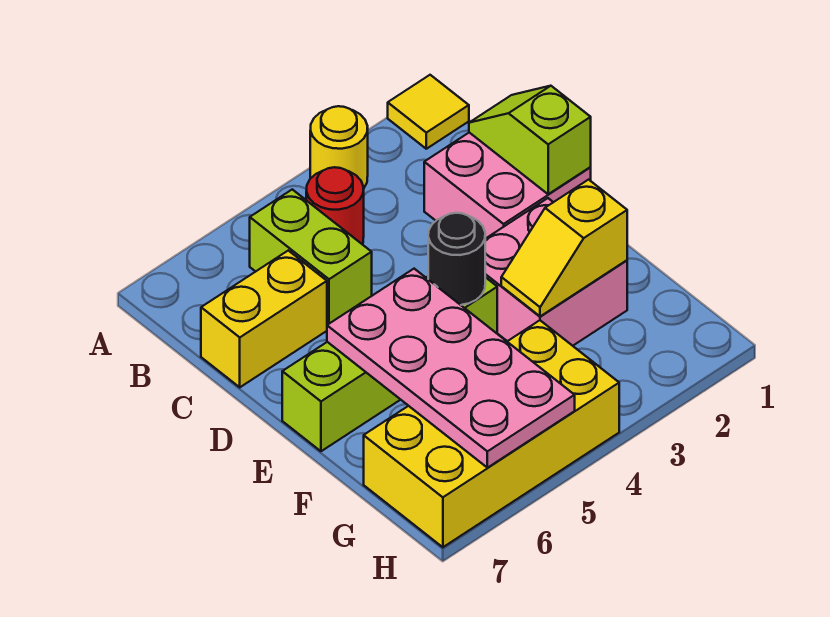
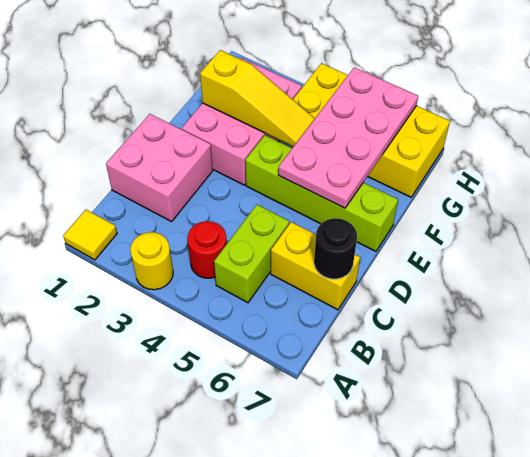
lime 1x2 slope [469,86,591,194] -> none
pink 2x2 brick [485,198,627,346] -> pink 2x3 brick [182,58,302,185]
black 1x1 round brick [428,213,485,305] -> black 1x1 round brick moved to [314,218,357,279]
yellow 1x2 slope [501,180,627,316] -> yellow 1x3 slope [200,50,315,147]

